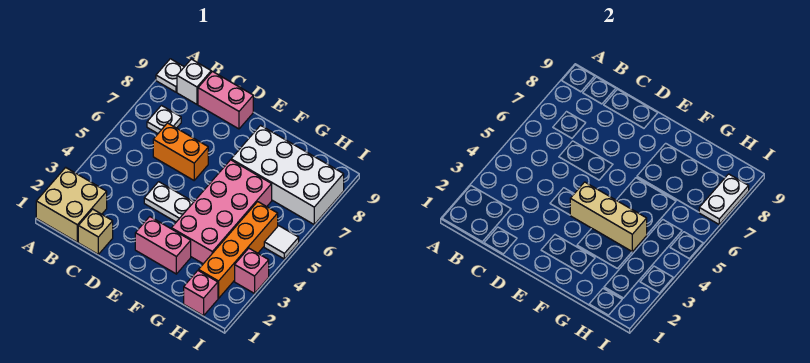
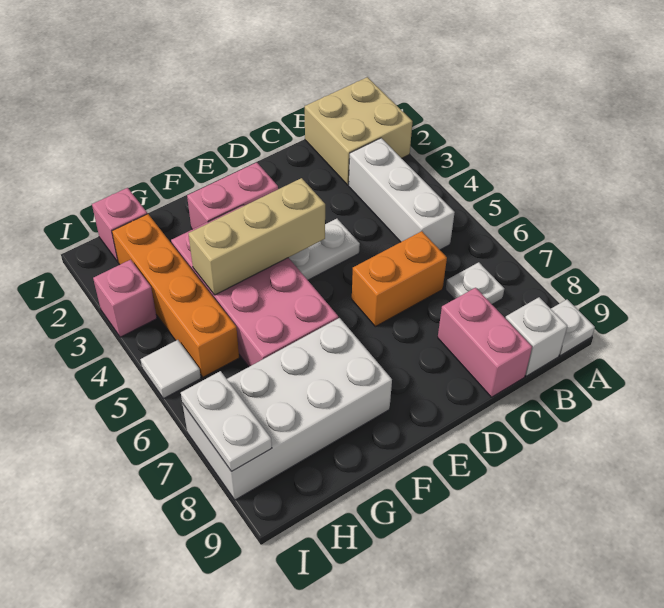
none -> white 1x3 brick [349,138,455,250]
tan 1x1 brick [78,209,113,254] -> none
pink 1x2 brick [198,71,253,129] -> pink 1x2 brick turned to [438,288,532,397]

